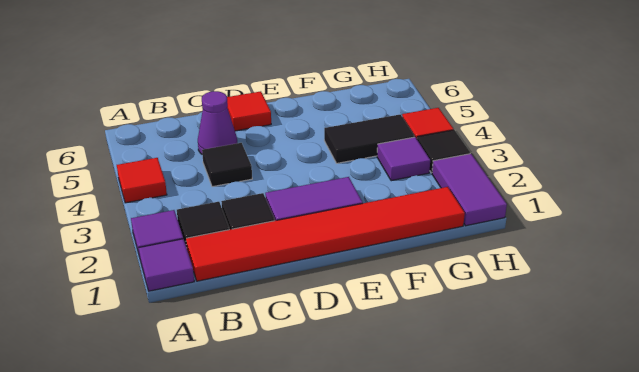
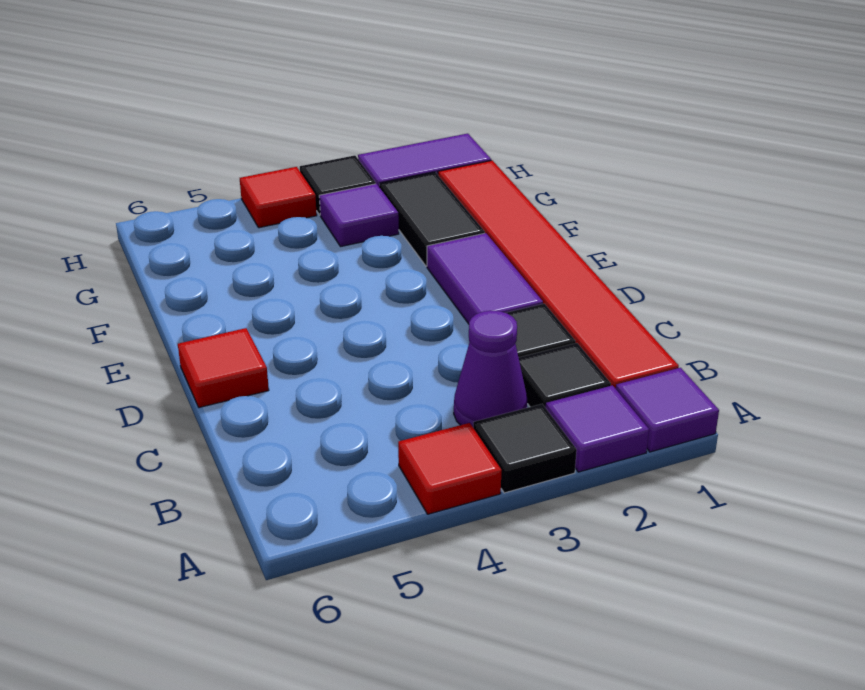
black 1x1 tile [202,143,252,187] -> black 1x1 tile moved to [473,404,577,493]
purple 1x1 cone [198,91,237,154] -> purple 1x1 cone moved to [454,311,527,427]
black 1x2 tile [324,114,415,163] -> black 1x2 tile moved to [380,172,485,266]

